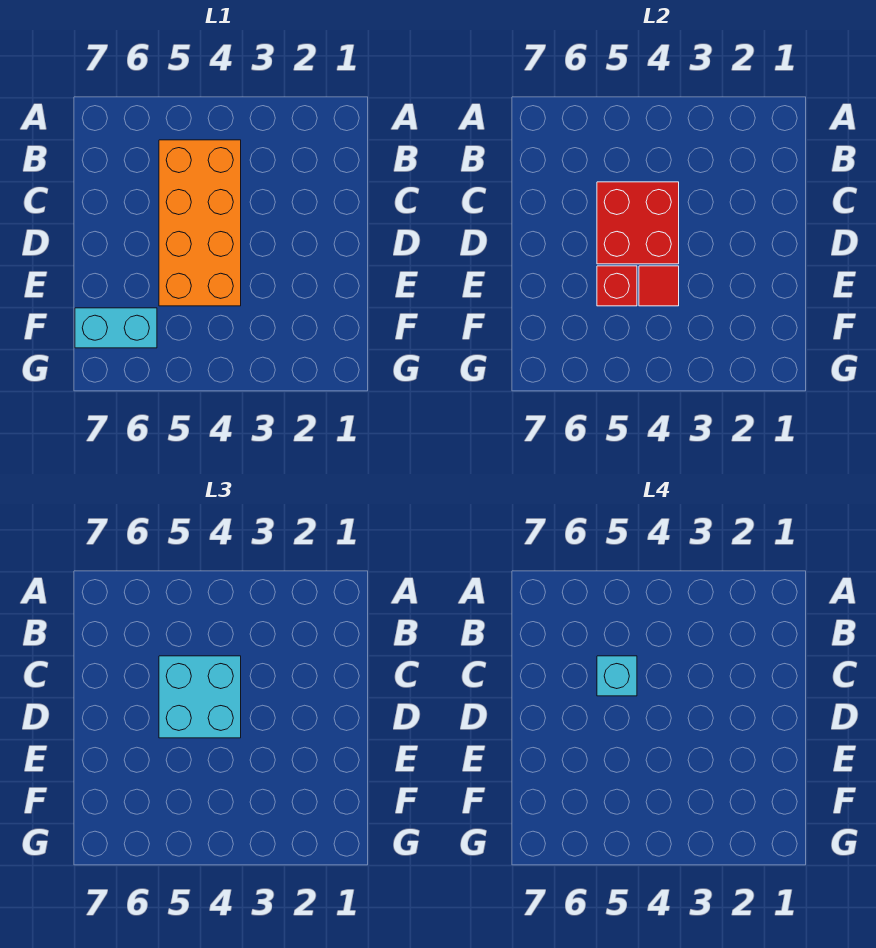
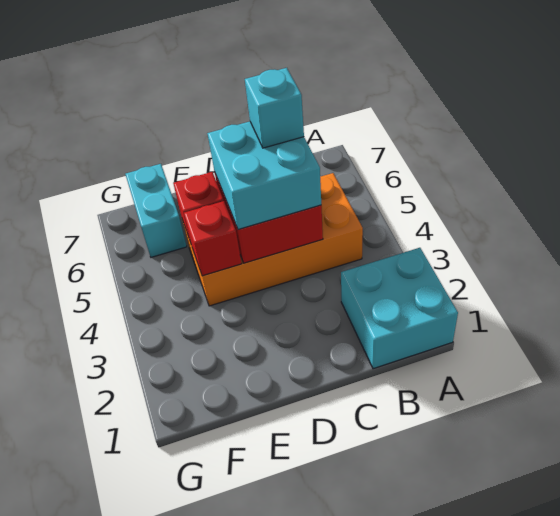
none -> cyan 2x2 brick [341,248,458,369]
red 1x1 tile [639,266,679,306] -> red 1x1 brick [184,201,242,276]

